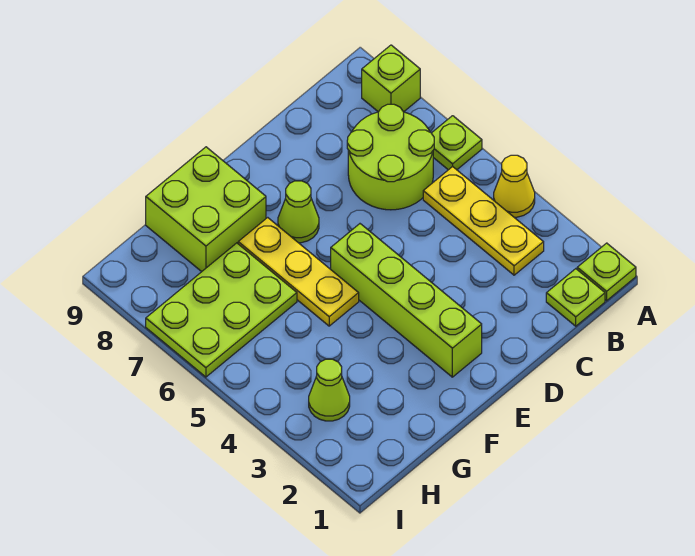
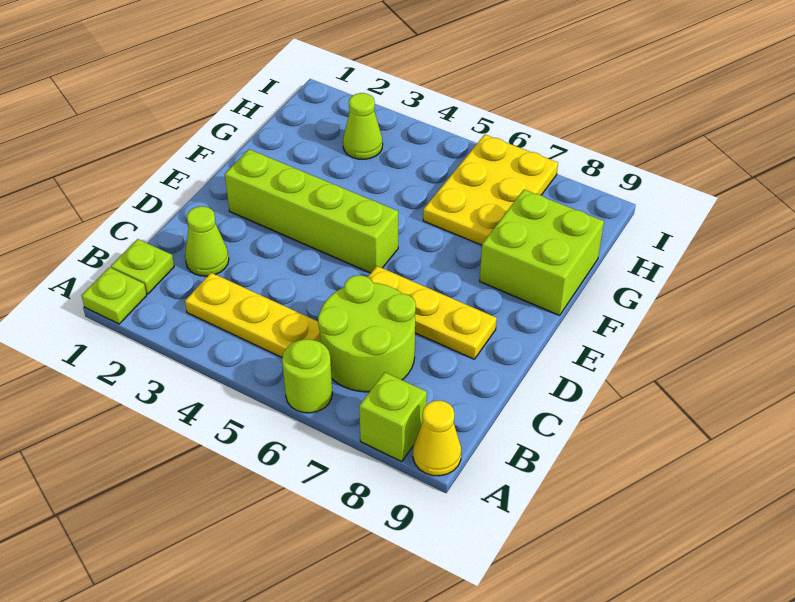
yellow 1x1 cone [494,155,535,217] -> yellow 1x1 cone moved to [413,401,461,476]
lime 1x1 plate [432,116,482,170] -> lime 1x1 round brick [282,339,332,413]
lime 1x1 cone [278,181,319,243] -> lime 1x1 cone moved to [185,206,229,276]
yellow 1x3 plate [238,217,359,326] -> yellow 1x3 plate moved to [368,266,497,359]
lime 2x3 plate [146,243,297,377] -> yellow 2x3 plate [423,135,558,245]

